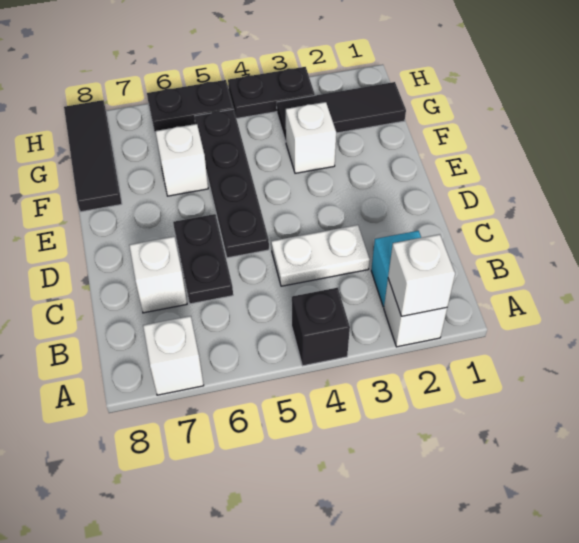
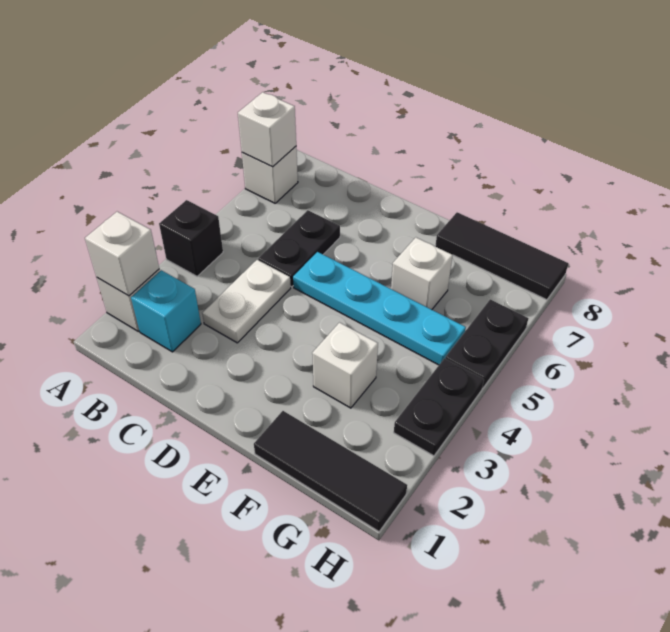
black 1x2 plate [173,214,233,304] -> black 1x2 plate turned to [258,210,340,287]
white 1x1 brick [129,237,187,313] -> white 1x1 brick moved to [238,92,296,167]
black 1x4 plate [195,109,269,258] -> cyan 1x4 plate [293,252,466,365]
black 1x3 tile [277,82,406,141] -> black 1x3 tile turned to [254,411,407,532]

